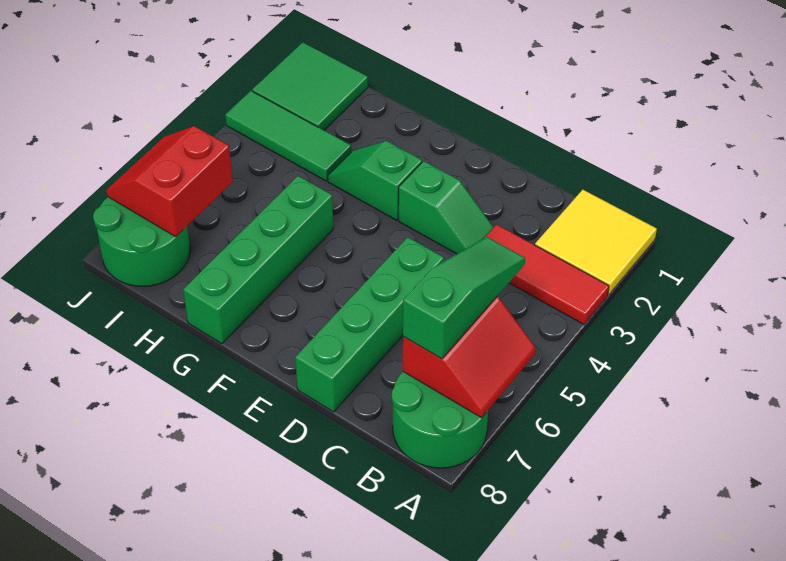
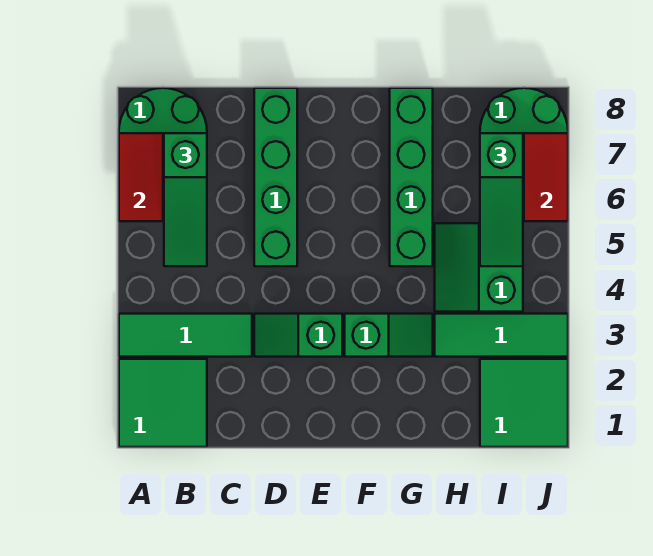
yellow 2x2 tile [535,190,657,295] -> green 2x2 tile [119,359,207,447]
red 1x3 tile [484,225,609,324] -> green 1x3 tile [119,314,252,357]
none -> green 2x2 slope [435,223,523,312]
none -> green 1x3 slope [480,133,523,266]

